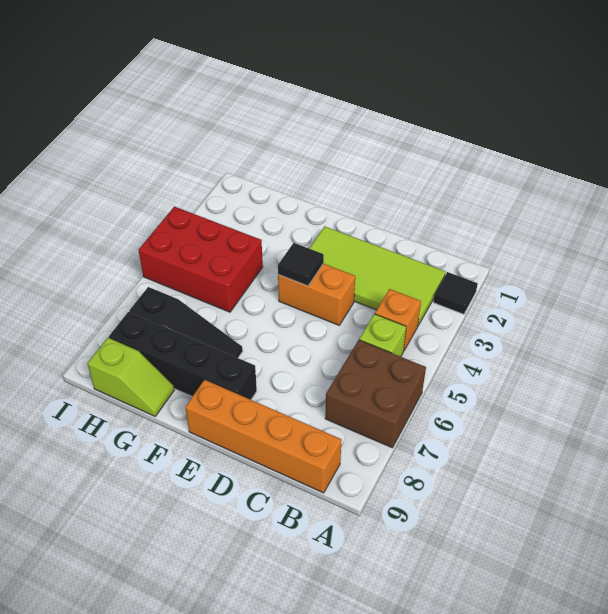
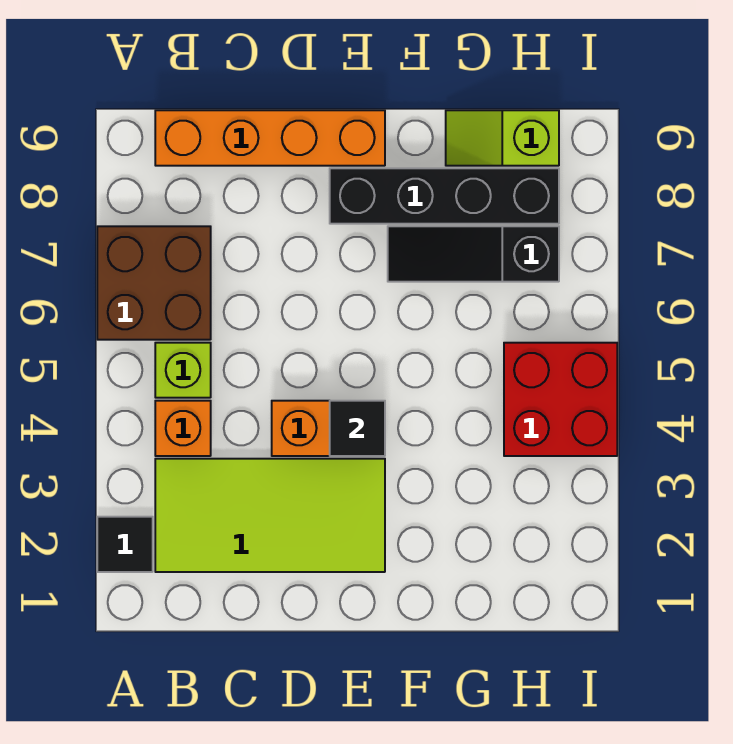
red 2x3 brick [139,207,263,312] -> red 2x2 brick [504,343,617,456]

